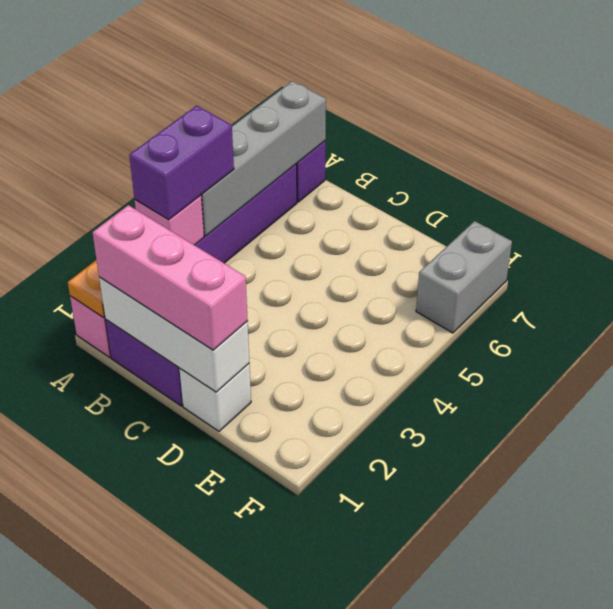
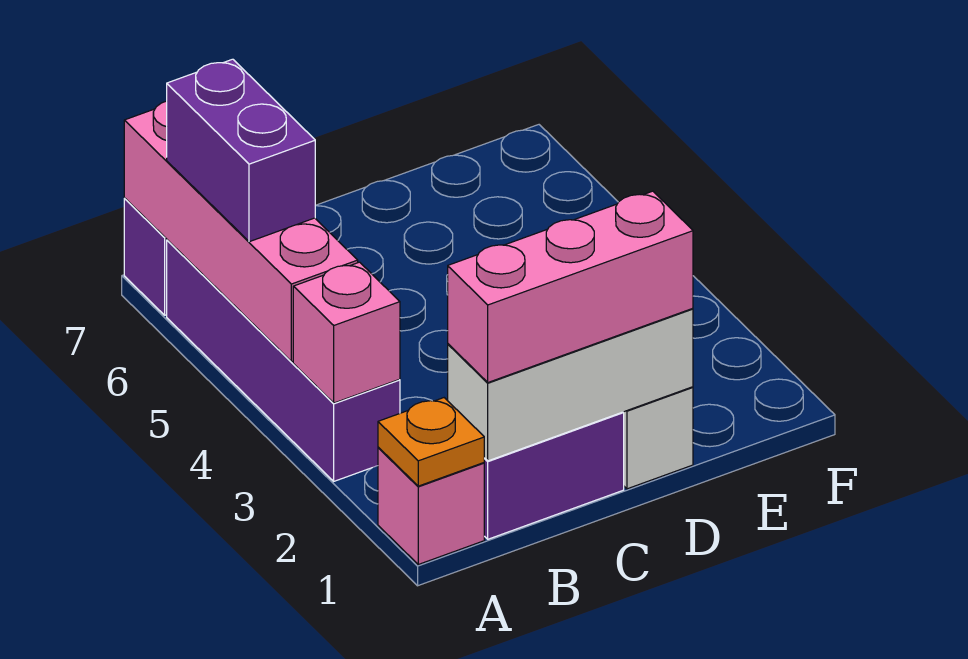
purple 1x2 brick [129,106,234,220] -> purple 1x2 brick moved to [167,59,316,242]
grey 1x4 brick [201,81,326,236] -> pink 1x4 brick [124,101,358,362]
grey 1x2 brick [416,221,512,333] -> none

